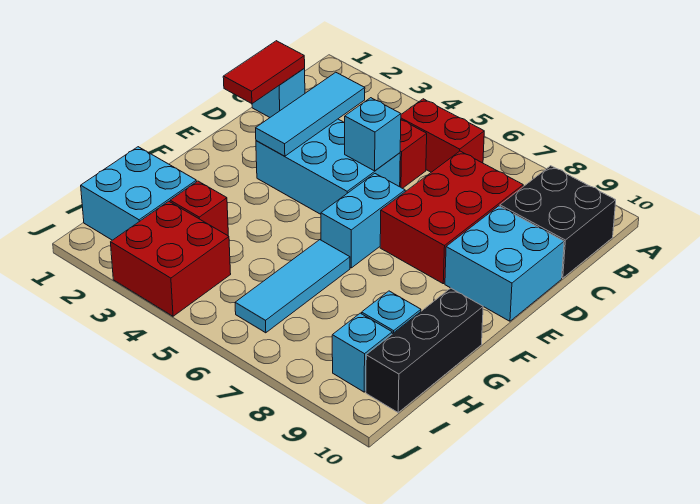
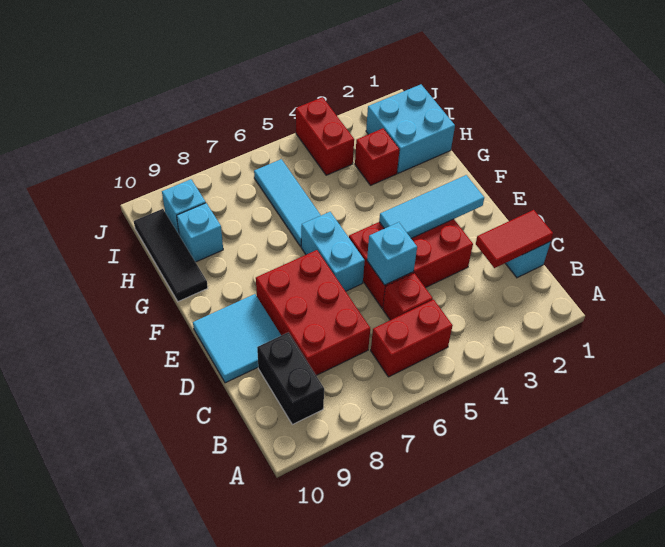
black 2x2 brick [500,166,616,278] -> black 1x2 brick [257,332,324,425]
red 1x2 tile [223,41,305,104] -> red 1x2 tile turned to [476,210,553,268]
cyan 1x3 tile [256,72,365,156] -> cyan 1x3 tile turned to [379,175,484,238]
cyan 2x3 brick [256,119,400,214] -> red 2x3 brick [349,219,473,308]
cyan 2x2 brick [445,206,564,321] -> cyan 2x2 tile [193,294,281,383]
black 1x3 brick [366,288,483,412] -> black 1x3 tile [134,209,208,302]
red 2x2 brick [111,201,231,316] -> red 1x2 brick [296,97,354,175]

